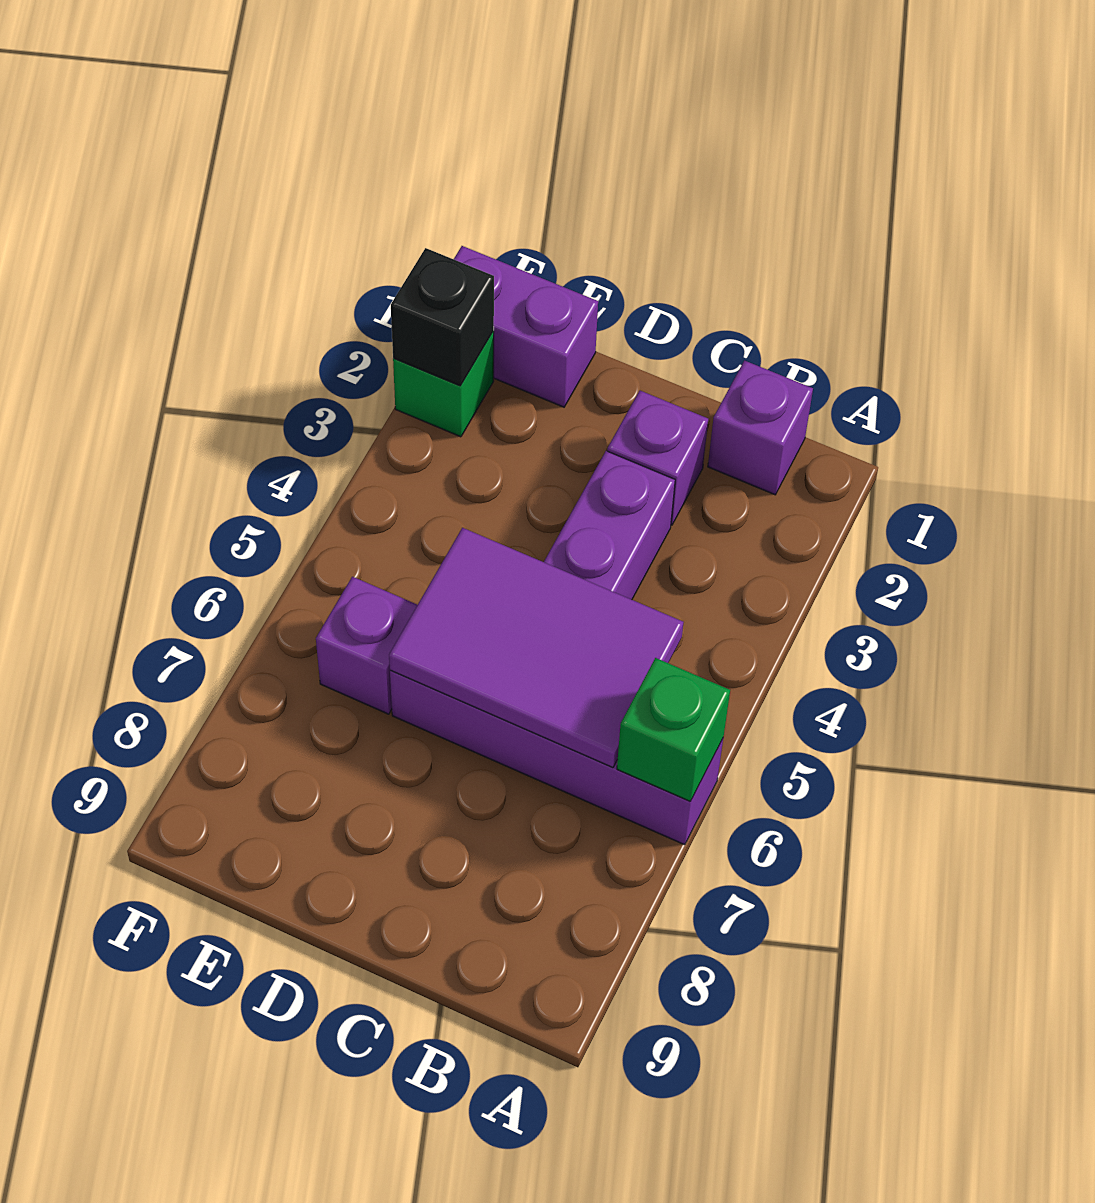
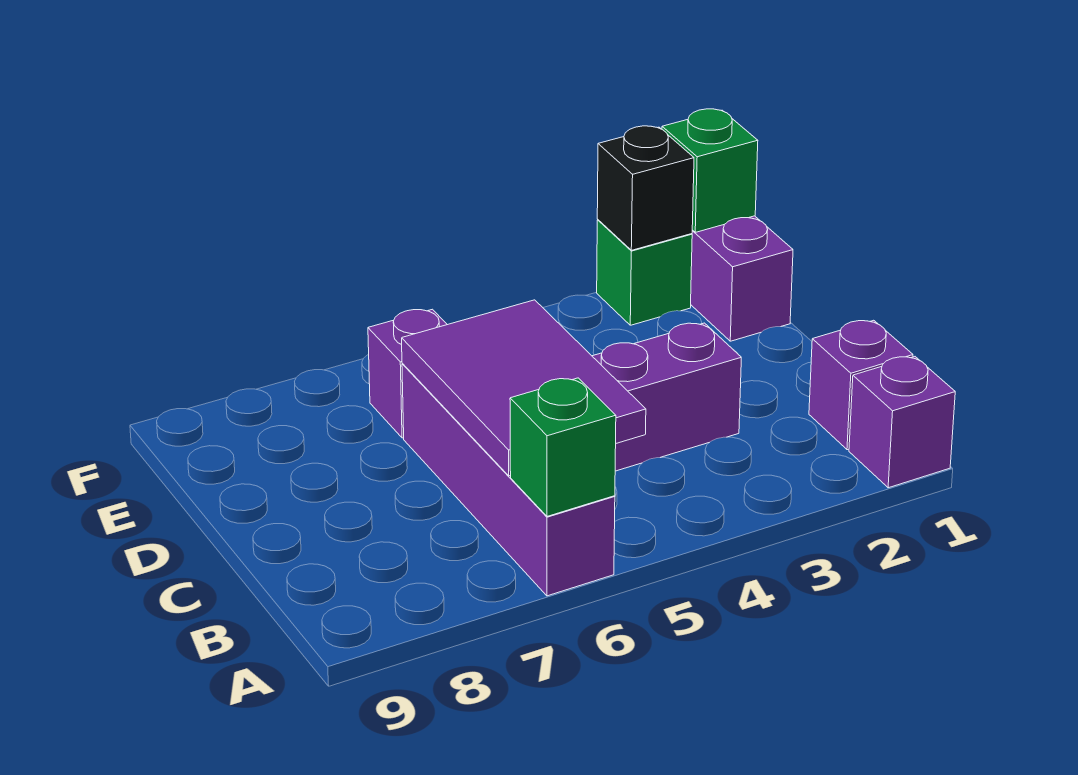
purple 1x1 brick [607,391,708,525] -> purple 1x1 brick moved to [849,357,955,488]
none -> green 1x1 brick [662,109,758,232]

